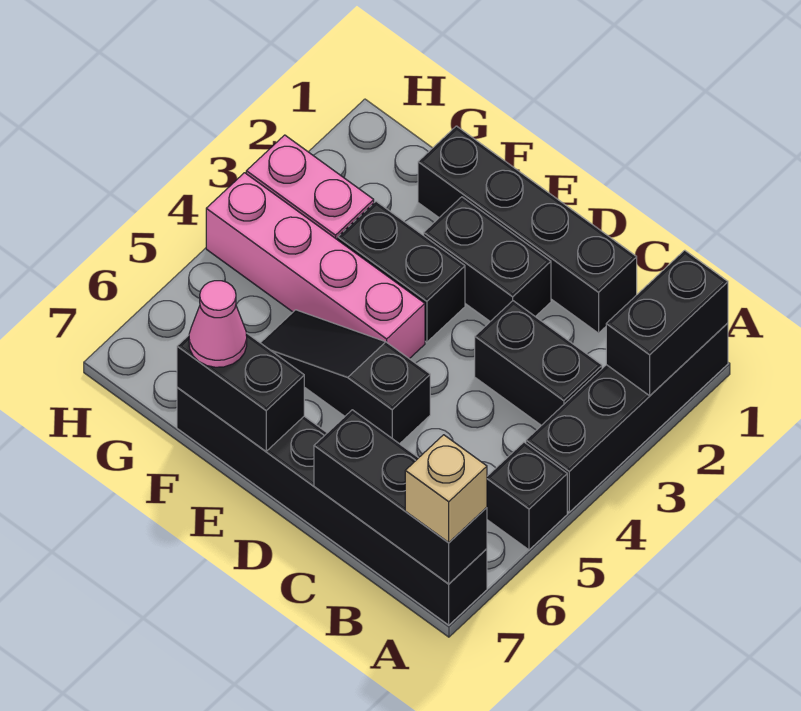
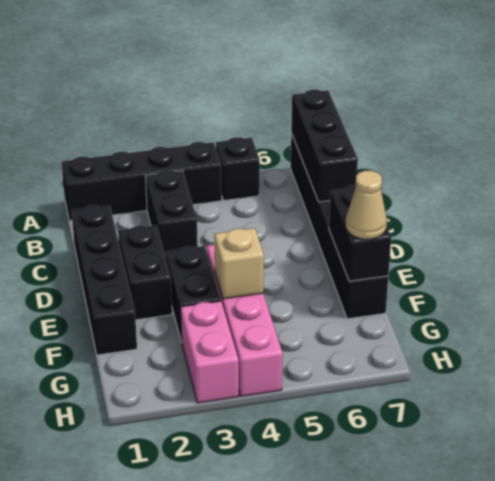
black 1x2 brick [606,250,728,396] -> none
tan 1x1 brick [405,435,487,543] -> tan 1x1 brick moved to [214,228,264,299]
black 1x3 slope [261,310,430,444] -> none
pink 1x1 cone [189,281,247,367] -> tan 1x1 cone [345,170,387,239]

